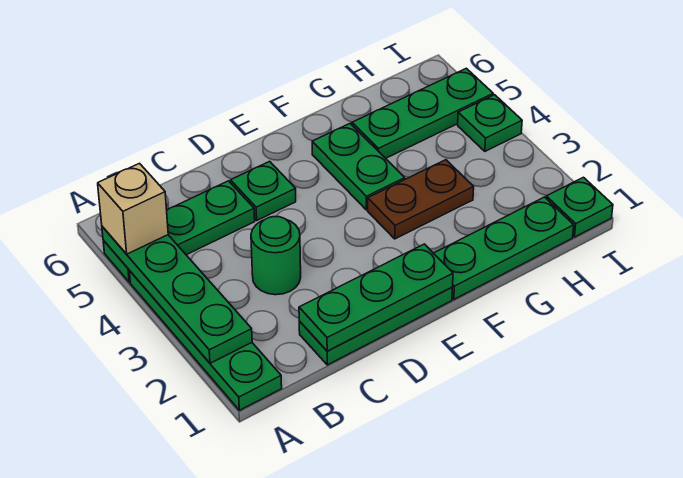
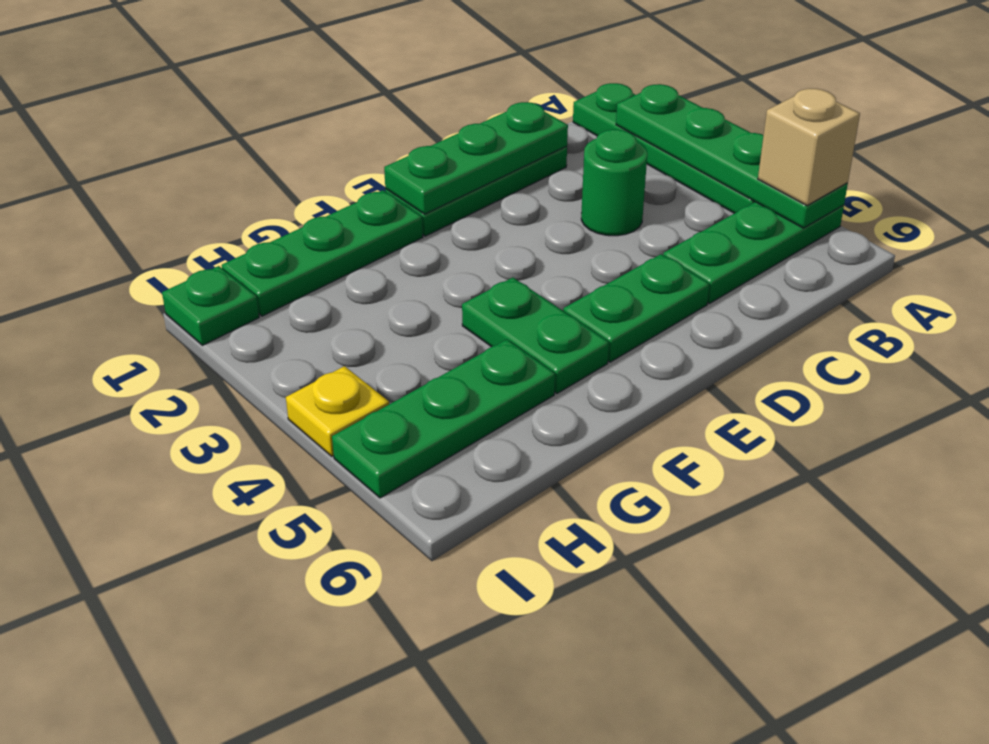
green 1x1 plate [231,161,296,220] -> green 1x2 plate [563,254,709,362]
brown 1x2 plate [368,160,474,239] -> none
green 1x1 plate [458,95,522,151] -> yellow 1x1 plate [286,366,389,456]

